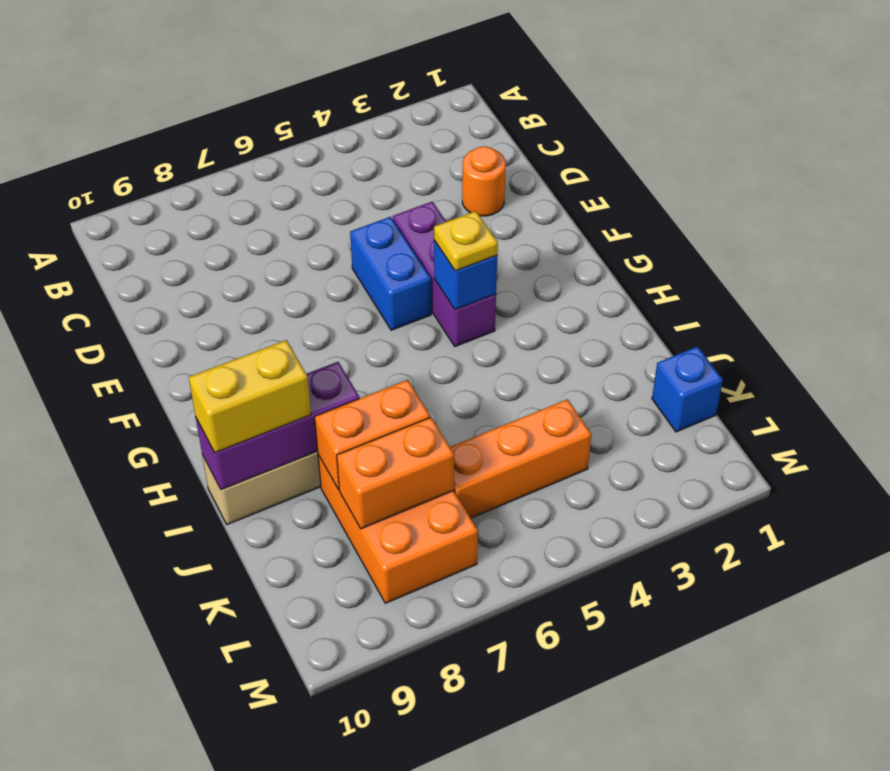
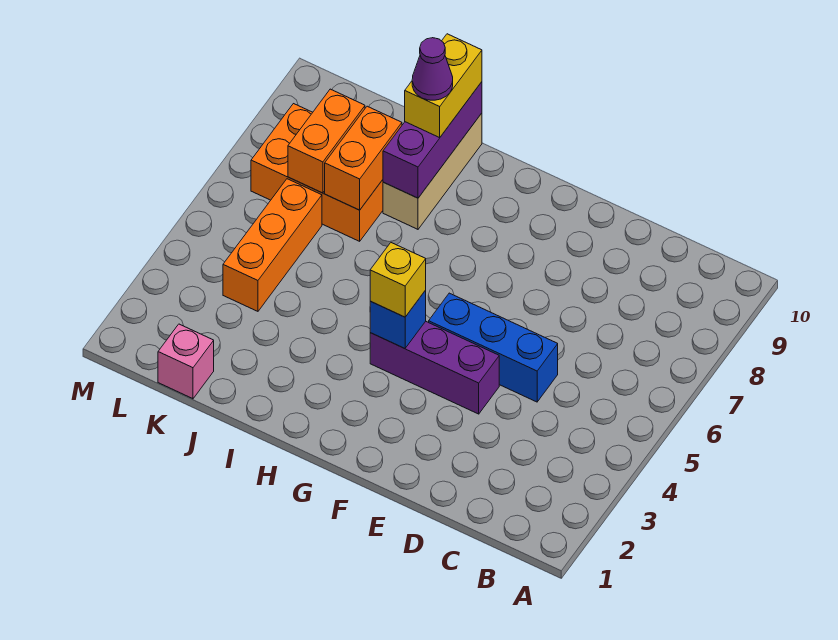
orange 1x1 round brick [462,146,506,216] -> none
blue 1x2 brick [350,217,431,330] -> blue 1x3 brick [429,293,558,402]
yellow 1x1 plate [434,211,498,271] -> yellow 1x1 brick [370,243,426,317]
none -> purple 1x1 cone [412,38,453,100]
blue 1x1 brick [652,346,723,432] -> pink 1x1 brick [158,324,214,399]

